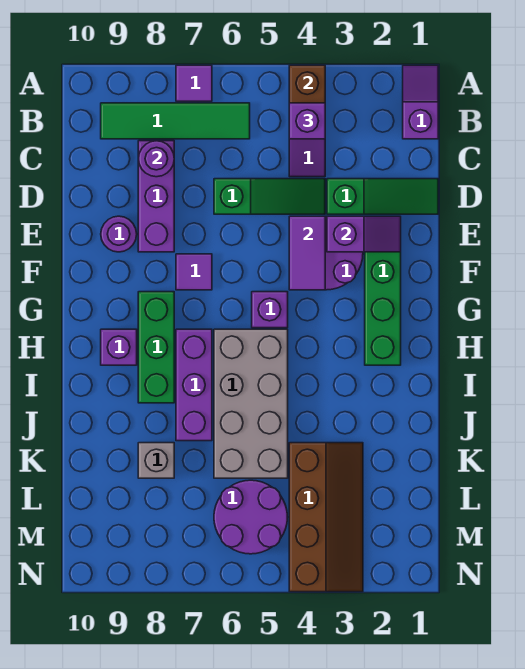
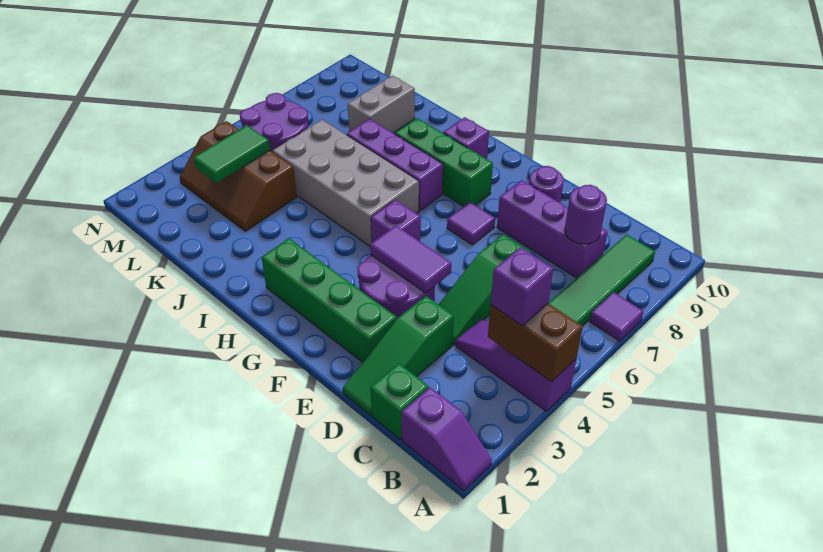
none -> green 1x1 brick [370,364,429,439]
purple 1x2 slope [327,216,401,252] -> none
brown 2x4 slope [289,443,363,592] -> brown 2x3 slope [180,121,297,231]
grey 1x1 brick [138,443,174,478] -> grey 1x2 brick [348,76,415,133]
none -> green 1x2 tile [193,125,270,183]

